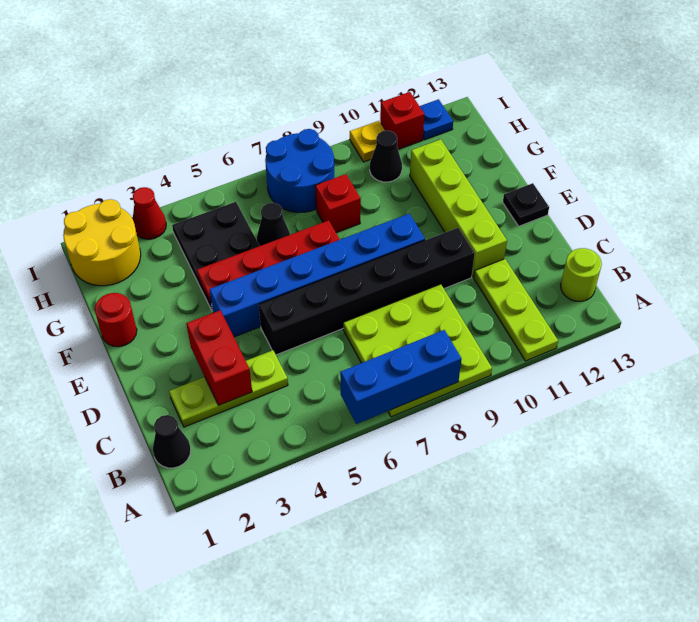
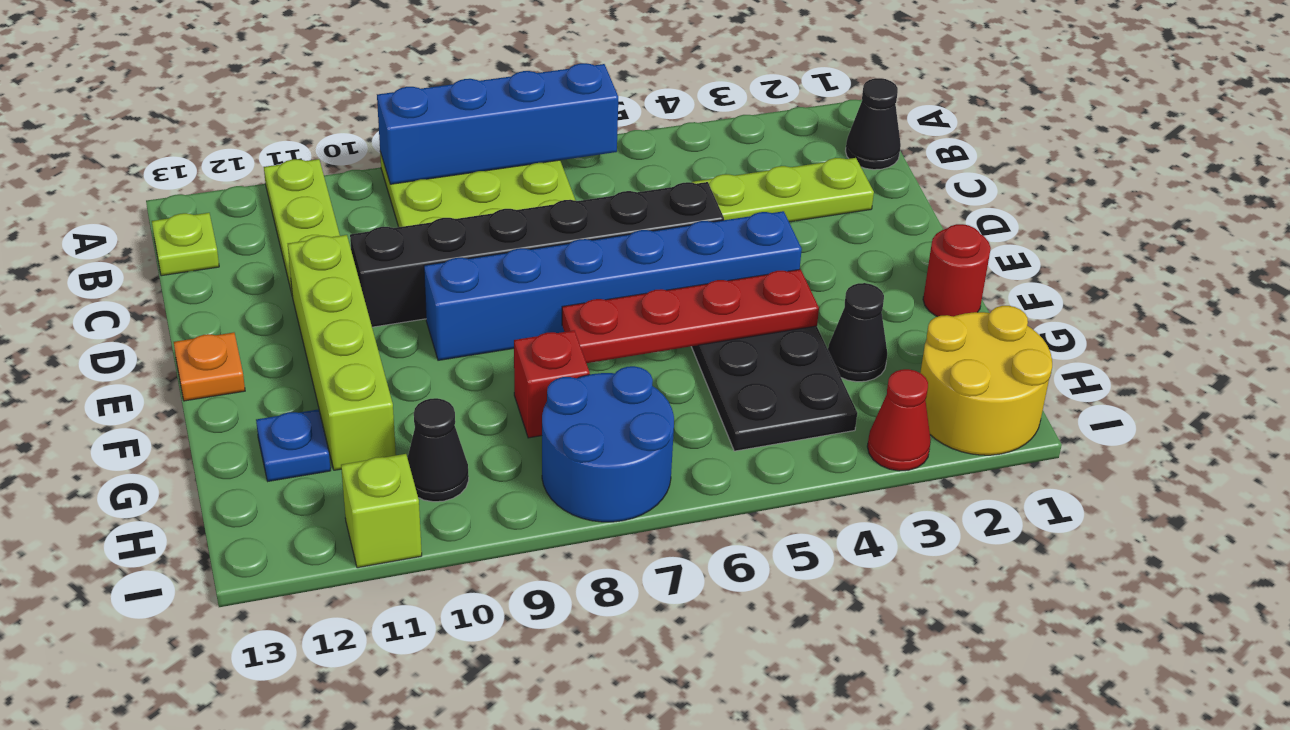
blue 1x3 brick [340,330,461,424] -> blue 1x4 brick [377,63,618,184]
lime 1x1 round brick [561,248,602,301] -> lime 1x1 plate [152,213,219,276]
red 1x2 brick [186,310,252,405] -> none
black 1x1 plate [503,183,549,226] -> orange 1x1 plate [174,333,245,401]
black 1x1 cone [257,203,290,246] -> black 1x1 cone moved to [828,283,887,382]
yellow 1x1 plate [350,121,385,162] -> none
red 1x1 brick [380,92,424,149] -> lime 1x1 brick [341,454,422,568]
blue 1x1 plate [420,99,453,140] -> blue 1x1 plate moved to [256,410,331,481]

